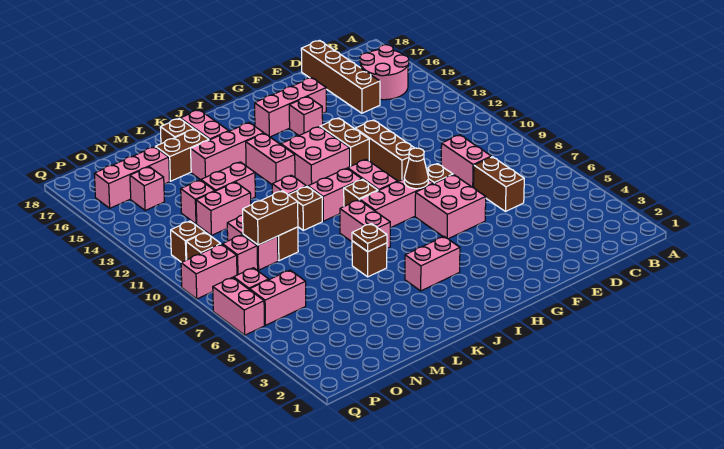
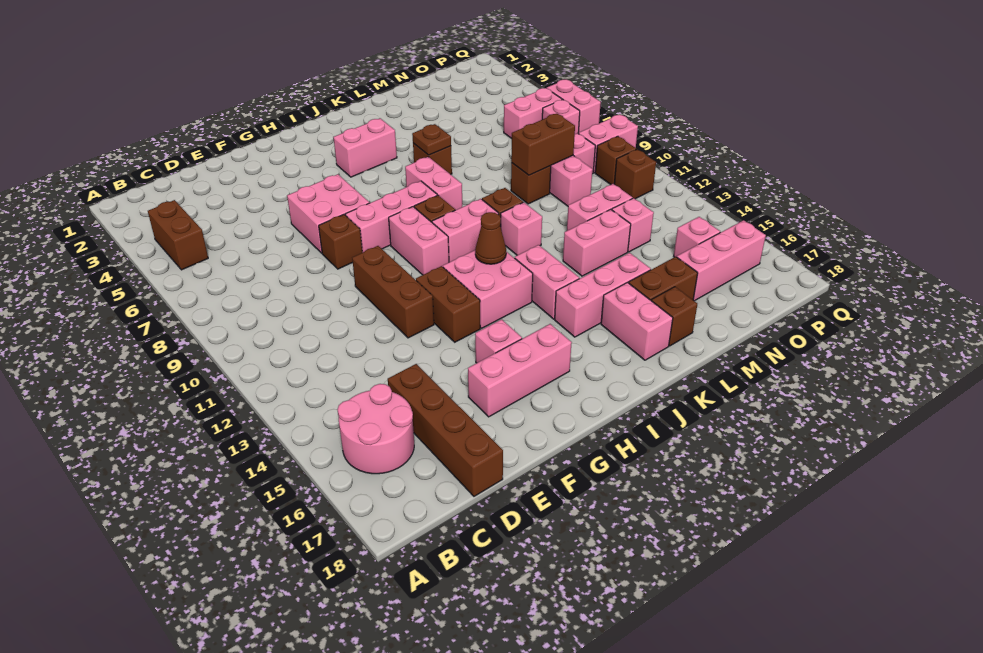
brown 1x2 brick [474,157,524,212] -> brown 1x2 brick moved to [148,200,208,270]
pink 1x2 brick [441,135,491,188] -> none
brown 1x1 cone [404,148,428,189] -> brown 1x1 cone moved to [475,212,506,264]

